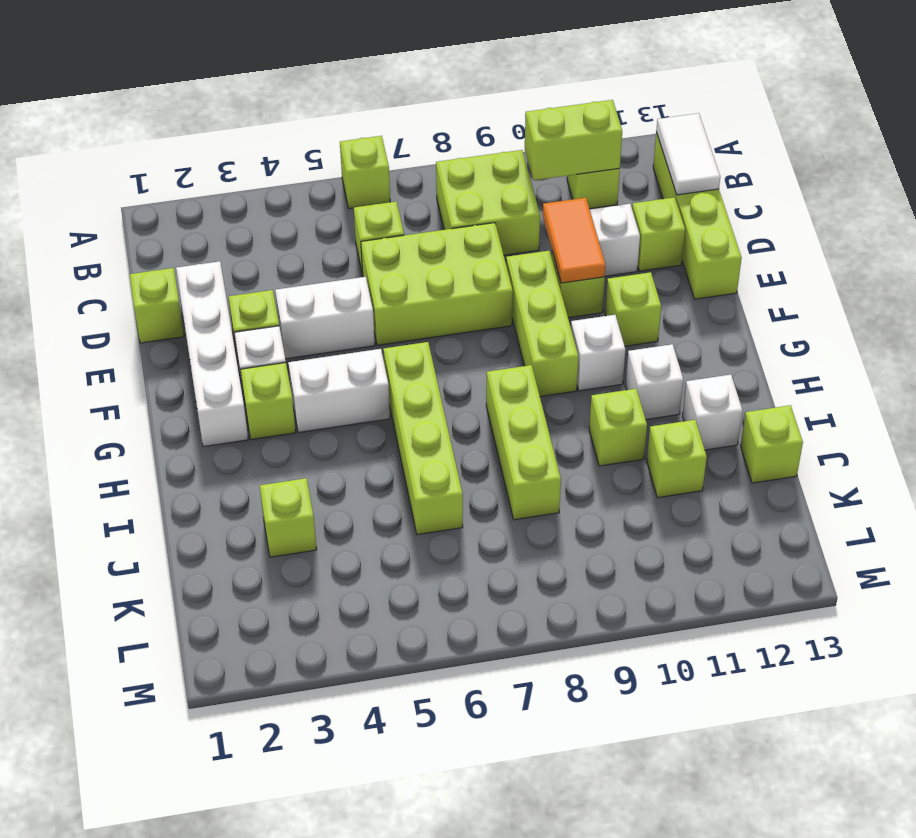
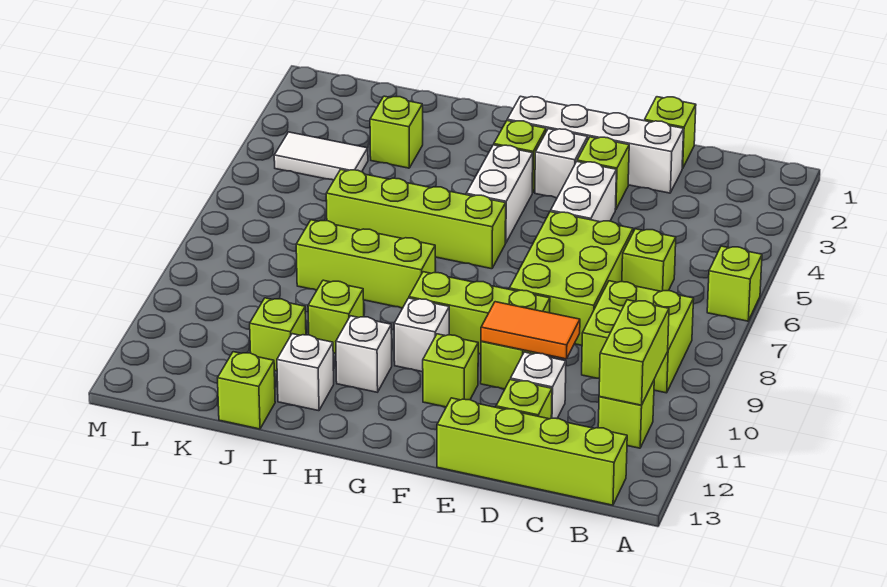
white 1x2 tile [656,113,720,195] -> white 1x2 tile moved to [274,132,368,180]

